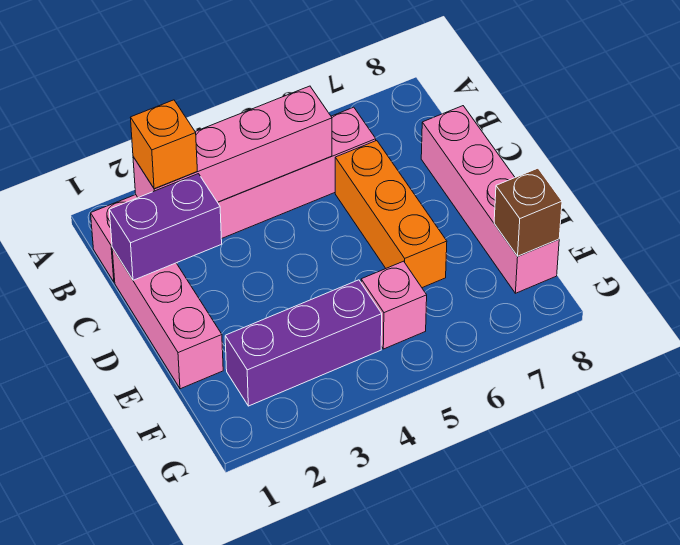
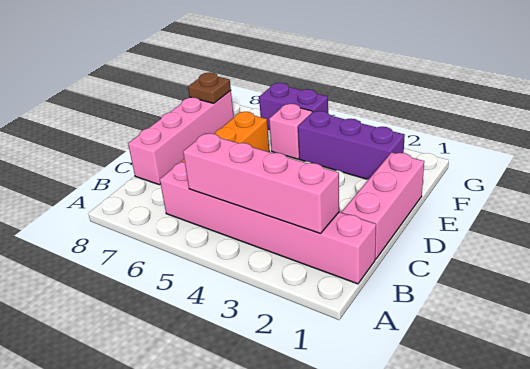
orange 1x1 brick [131,100,197,189] -> none
purple 1x2 brick [109,174,222,280] -> purple 1x2 brick moved to [259,83,328,130]
brown 1x1 brick [494,168,562,256] -> brown 1x1 plate [188,73,231,103]

